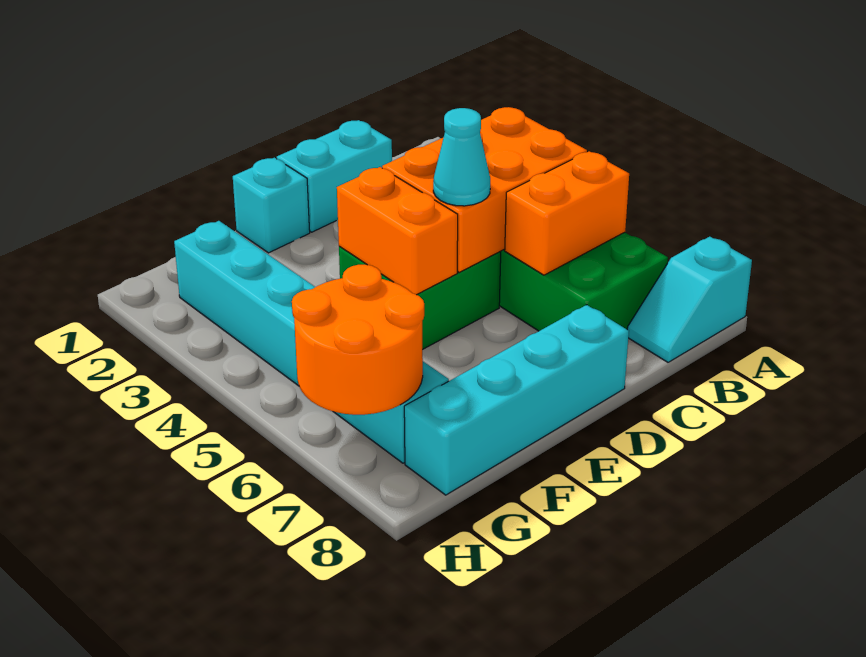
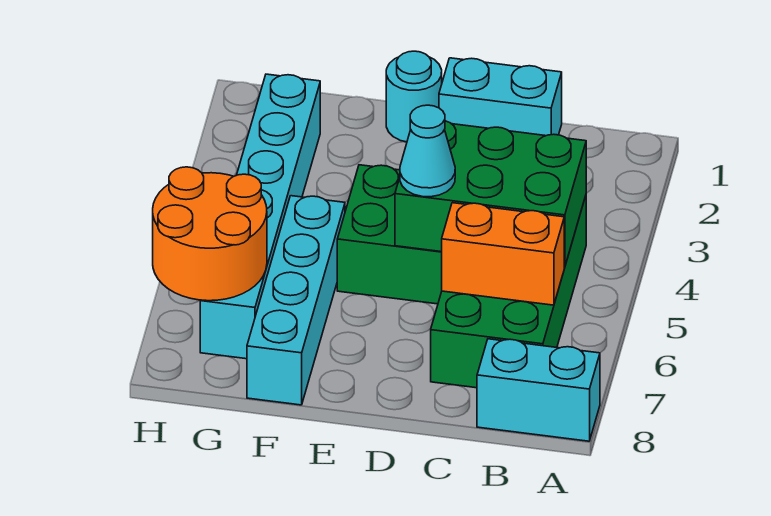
cyan 1x2 slope [627,237,752,362] -> cyan 1x2 brick [477,339,600,441]
orange 2x3 brick [382,107,587,272] -> green 2x3 brick [395,121,586,267]
cyan 1x4 brick [404,305,629,495] -> cyan 1x4 brick turned to [247,196,345,405]
cyan 1x1 brick [233,158,310,253] -> cyan 1x1 round brick [386,51,442,142]
orange 1x2 brick [337,167,458,295] -> none

